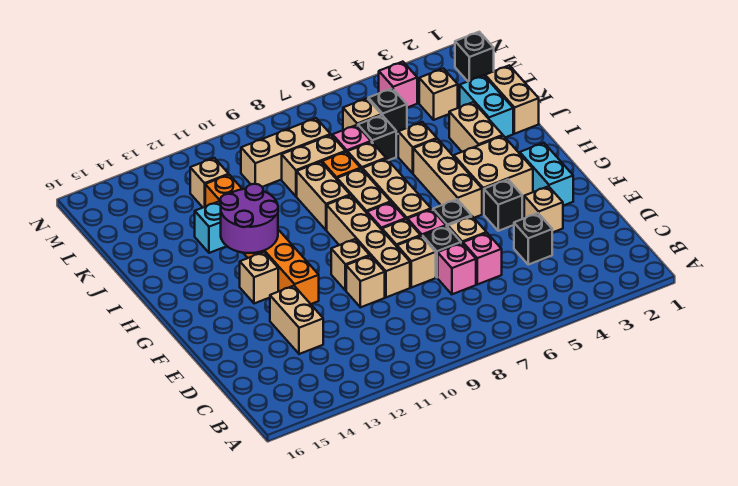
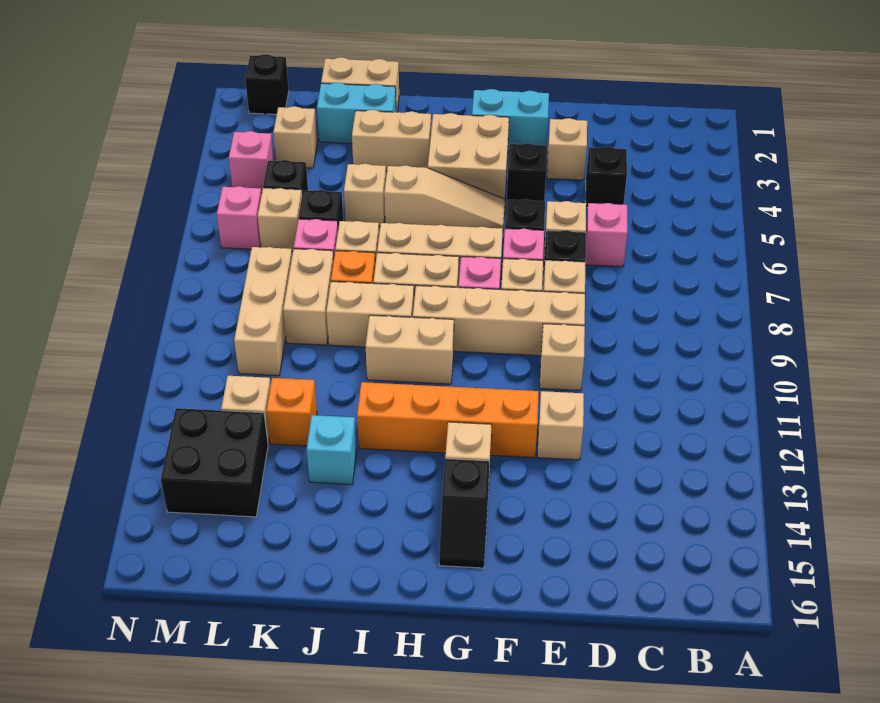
pink 1x1 brick [438,243,476,294] -> pink 1x1 brick moved to [217,186,262,249]
tan 1x2 brick [270,286,323,354] -> tan 1x2 brick moved to [366,315,454,384]
tan 1x1 brick [331,239,370,291] -> tan 1x1 brick moved to [537,391,584,460]
tan 1x3 brick [413,139,482,218] -> tan 1x3 slope [384,165,505,229]
none -> black 1x2 slope [439,459,489,568]
purple 2x2 round brick [220,184,278,253] -> none
none -> black 2x2 brick [161,408,268,517]

